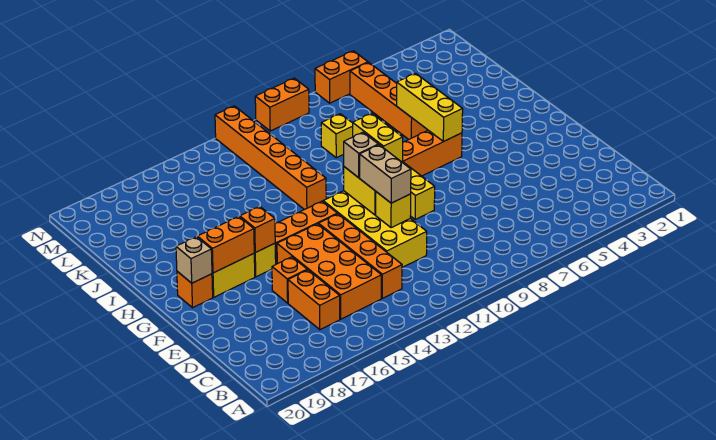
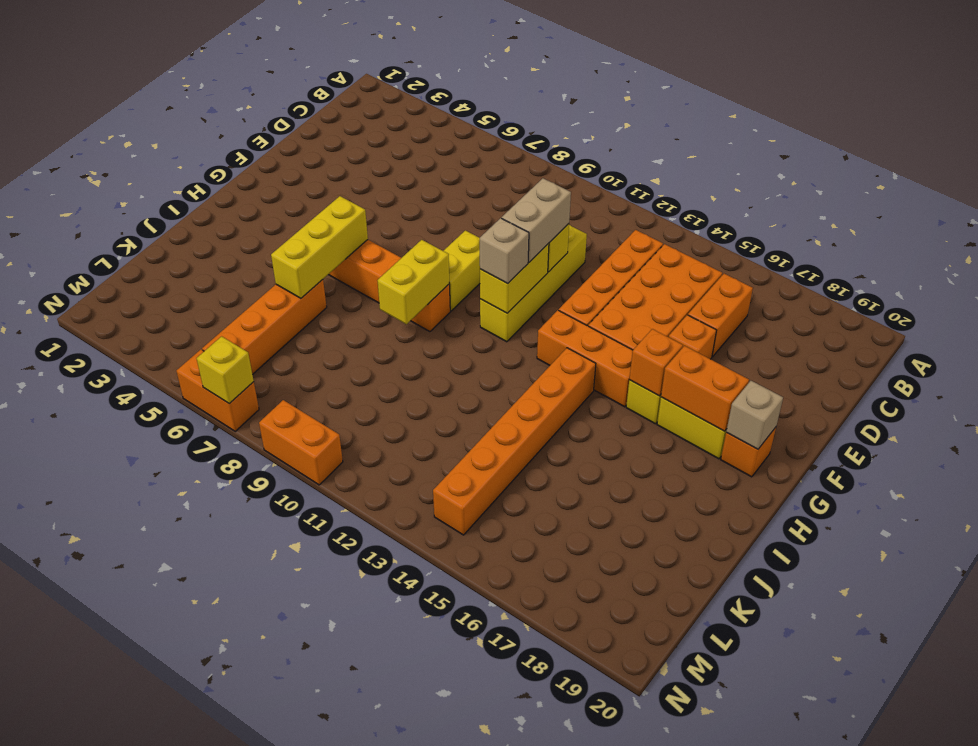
yellow 2x4 brick [323,191,427,267] -> yellow 1x4 brick [480,225,587,342]
orange 1x6 brick [215,106,326,210] -> orange 1x6 brick moved to [433,348,596,535]
yellow 1x1 brick [321,114,353,158] -> yellow 1x1 brick moved to [196,336,254,404]

